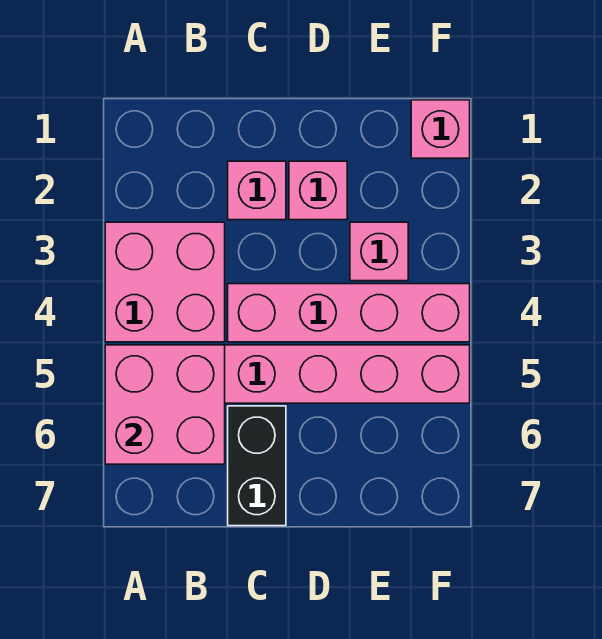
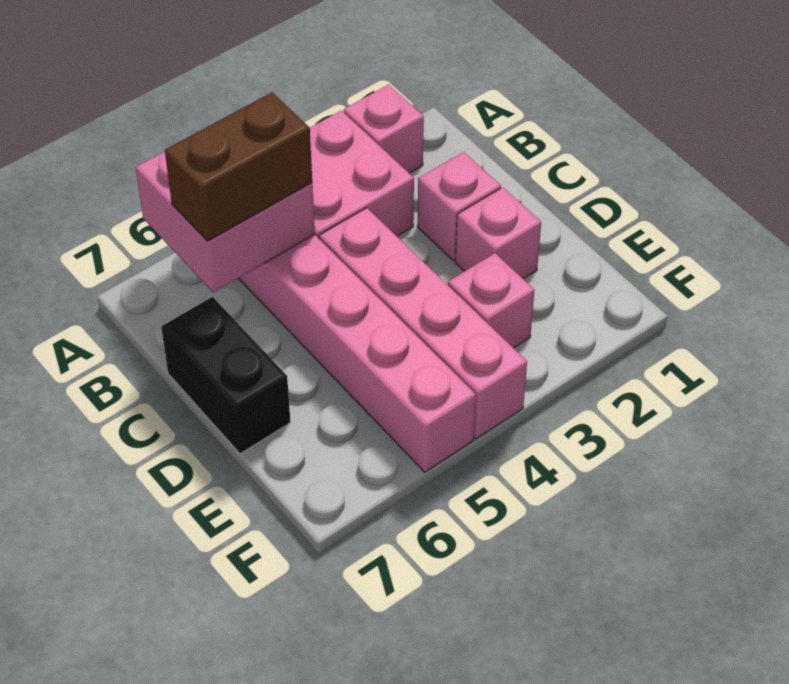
none -> brown 1x2 brick [165,92,312,241]
black 1x2 brick [228,406,286,526] -> black 1x2 brick turned to [161,297,290,454]
pink 1x1 brick [411,100,470,158] -> pink 1x1 brick moved to [344,85,424,173]

